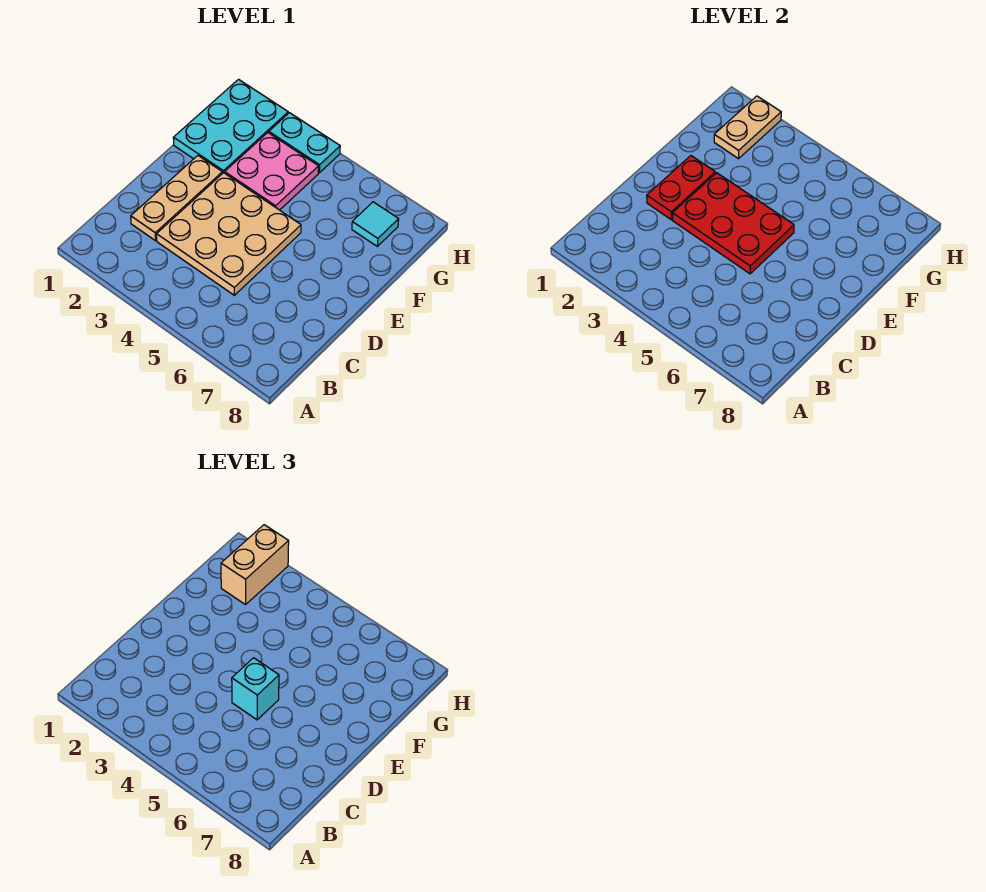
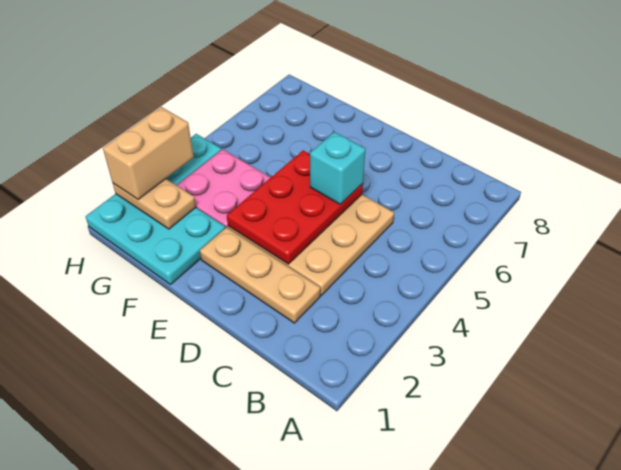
red 1x2 plate [647,156,715,220] -> none
tan 1x2 brick [221,525,289,605] -> tan 1x2 brick turned to [103,107,194,200]
cyan 1x1 tile [352,202,399,246] -> none

